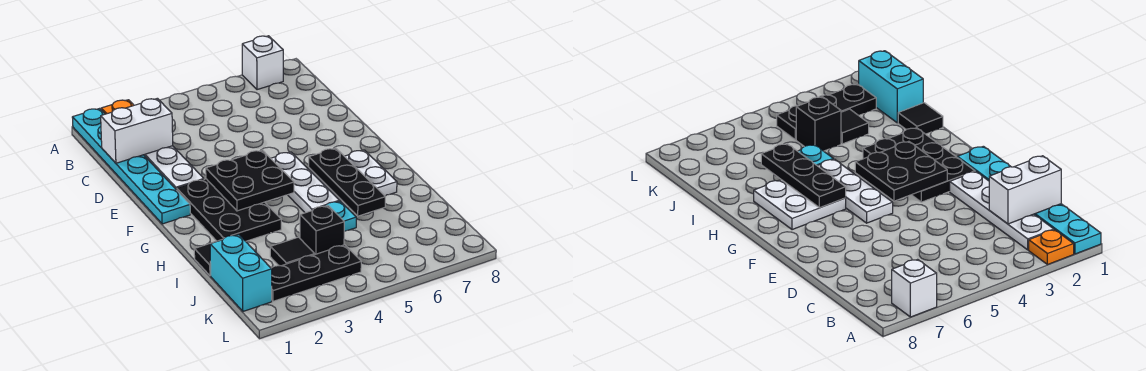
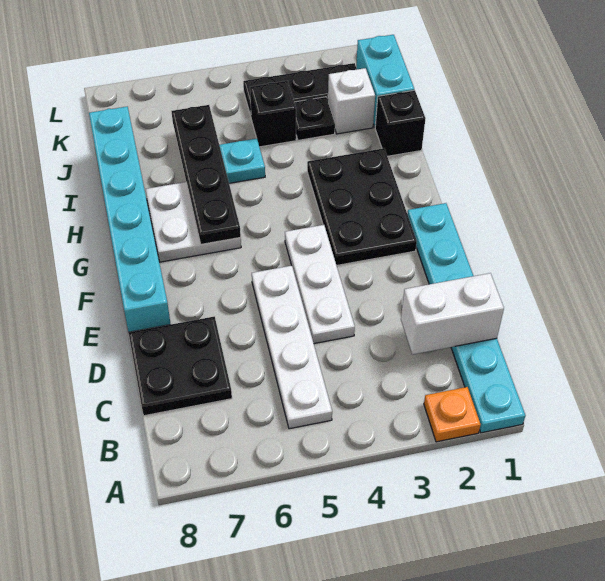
white 1x1 brick [242,36,283,90] -> white 1x1 brick moved to [328,68,375,134]
white 1x4 plate [144,146,204,190] -> white 1x4 plate moved to [252,266,332,429]
none -> cyan 1x6 brick [89,107,171,332]
black 2x2 plate [206,150,294,211] -> black 2x2 plate moved to [128,316,232,416]
white 1x3 plate [271,152,340,213] -> white 1x3 plate moved to [285,225,355,344]
black 1x3 plate [309,148,385,216] -> black 1x4 plate [171,105,241,244]
black 1x1 tile [194,239,223,276] -> black 1x1 brick [375,90,426,156]
black 1x1 tile [270,237,315,266] -> black 1x1 plate [294,97,335,140]

